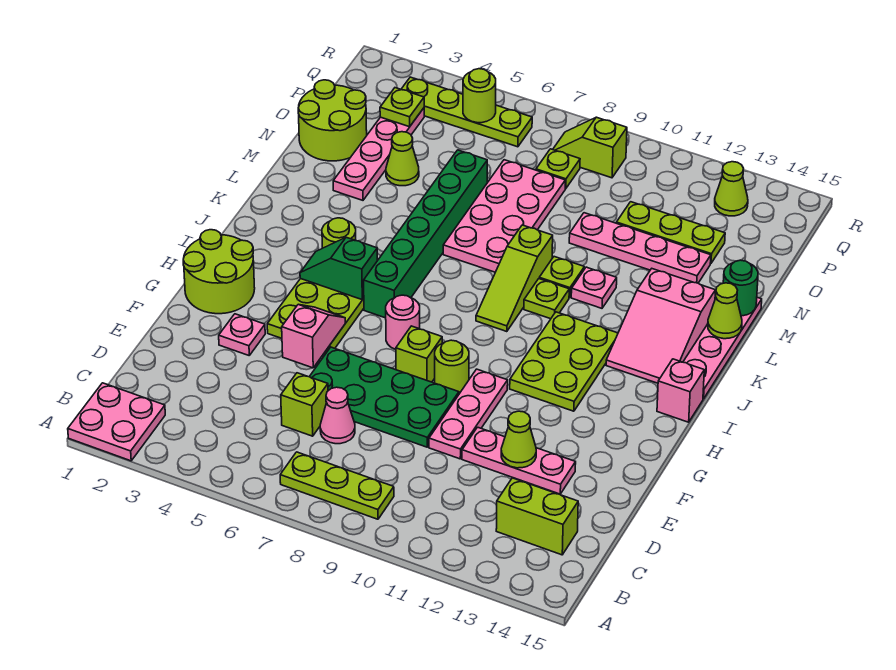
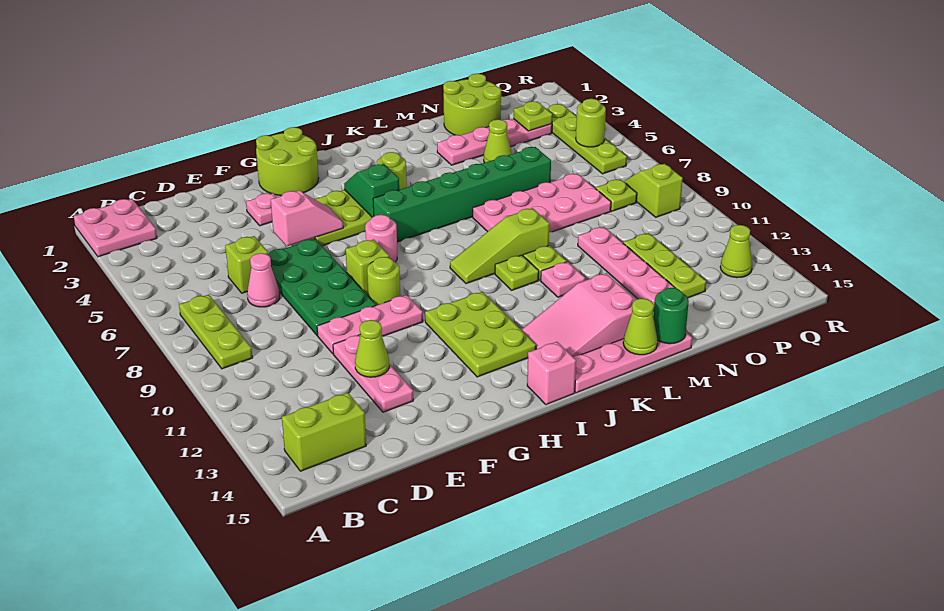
lime 1x2 brick [496,478,578,555] -> lime 1x2 brick turned to [282,393,366,471]
lime 2x3 plate [510,312,618,411] -> lime 2x3 plate turned to [425,292,536,377]

